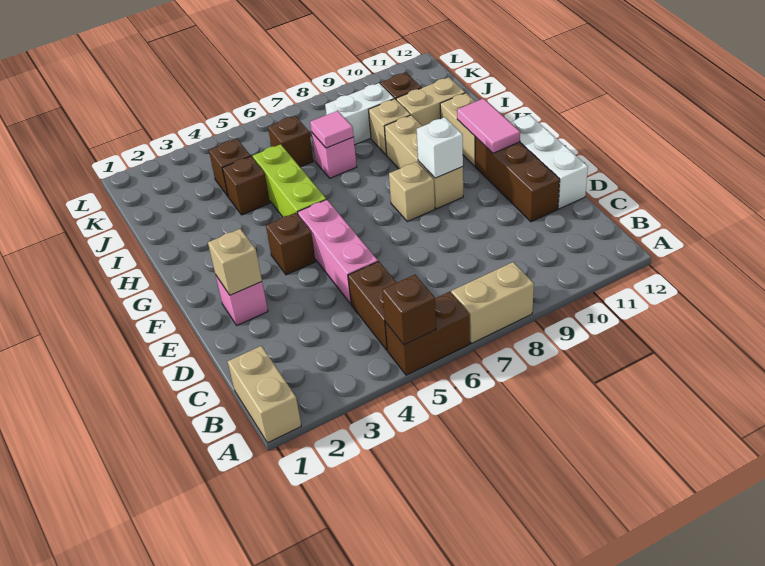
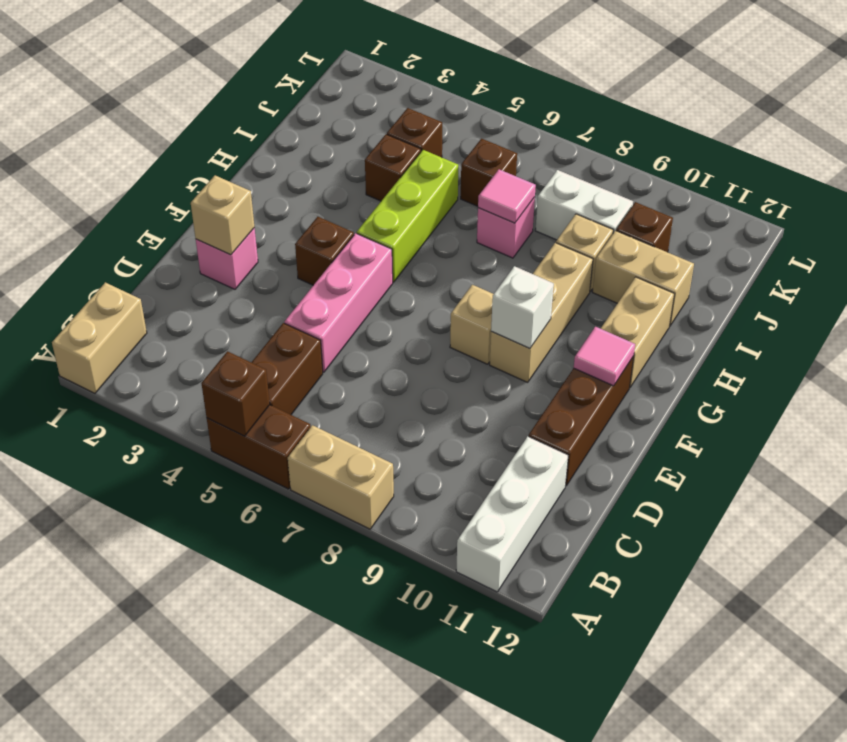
white 1x3 brick [510,114,588,209] -> white 1x3 brick moved to [456,436,568,592]
pink 1x2 tile [457,99,520,153] -> pink 1x1 tile [574,327,635,386]

